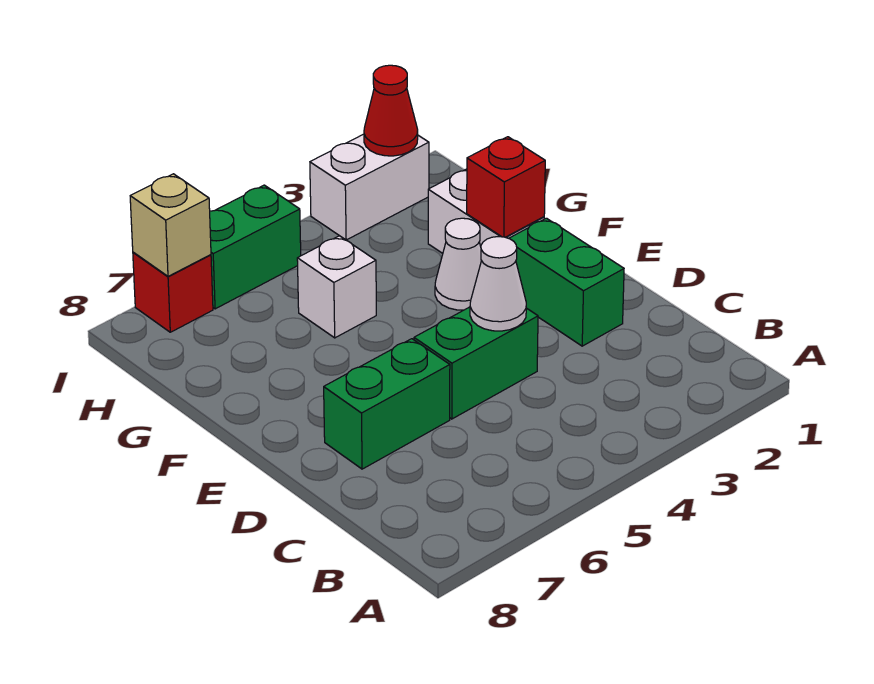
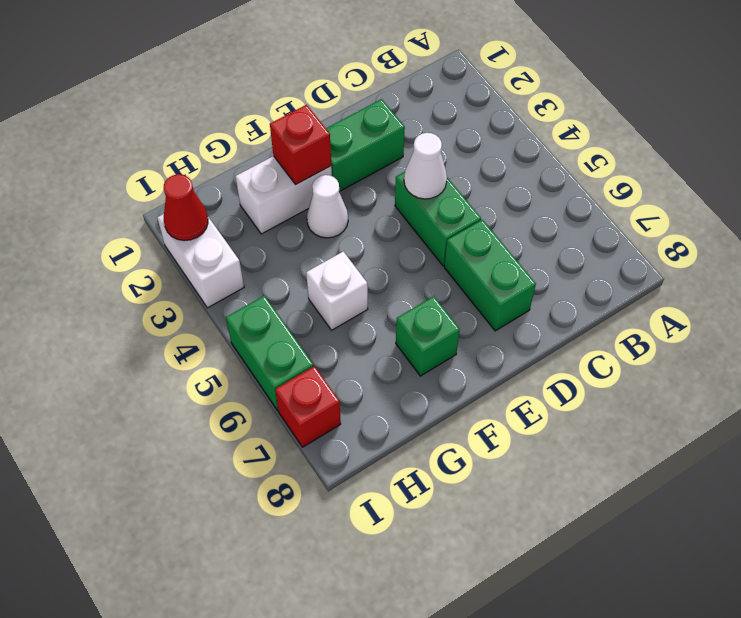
none -> green 1x1 brick [396,296,460,376]
tan 1x1 brick [130,174,211,276] -> none

